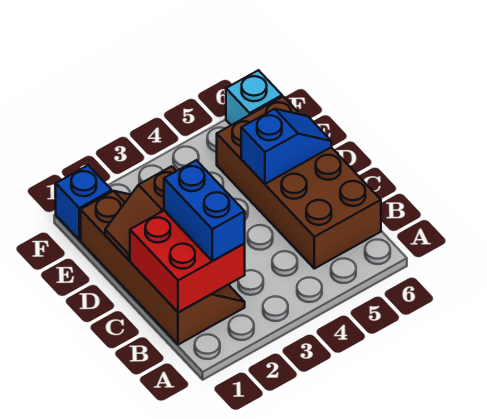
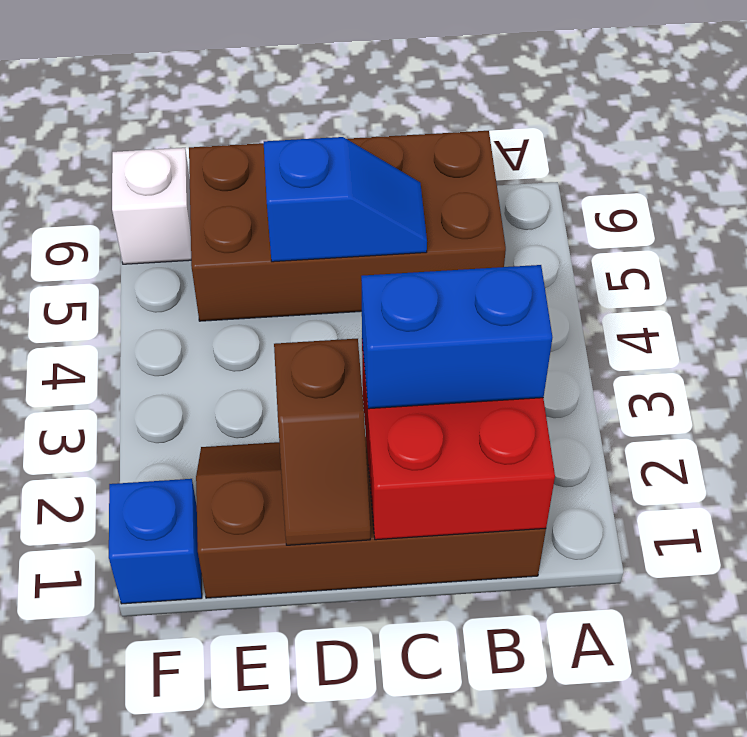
blue 1x2 slope [241,109,331,184] -> blue 1x2 slope turned to [264,137,427,262]
cyan 1x1 brick [226,70,282,125] -> white 1x1 brick [112,148,191,264]

